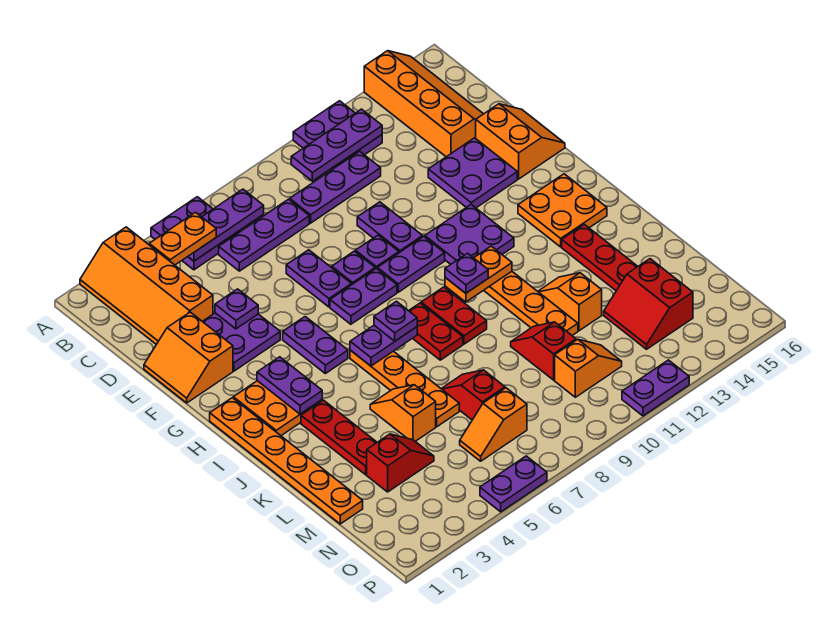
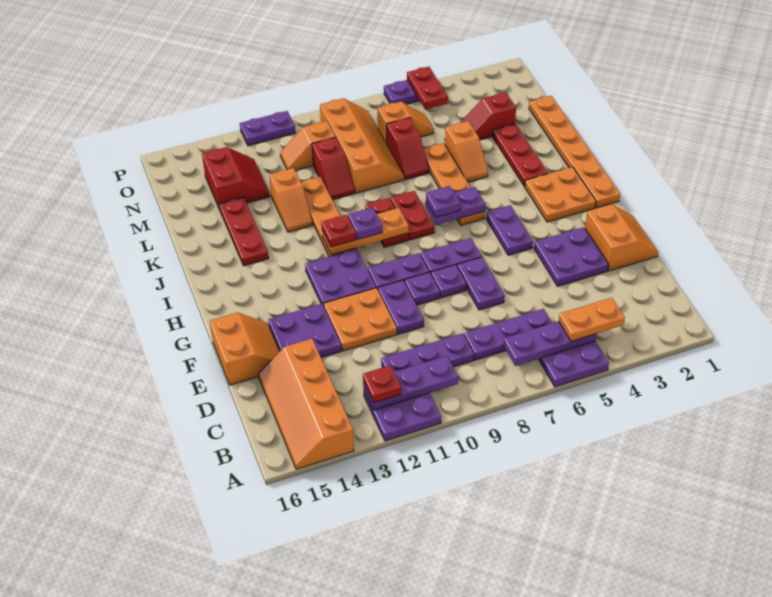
orange 2x4 slope [80,227,213,344] -> orange 2x4 slope moved to [320,98,404,193]
none -> red 1x1 plate [363,366,401,403]
purple 1x1 plate [215,289,258,329] -> none
orange 2x2 slope [476,104,565,179] -> orange 2x2 slope turned to [210,312,280,385]
purple 1x2 plate [257,357,322,414] -> none
orange 2x2 plate [518,174,607,247] -> orange 2x2 plate moved to [324,288,397,351]
orange 1x2 plate [445,246,512,302] -> orange 1x3 plate [322,208,409,255]
none -> red 1x1 plate [322,215,356,247]
none -> red 1x2 plate [407,67,448,110]

